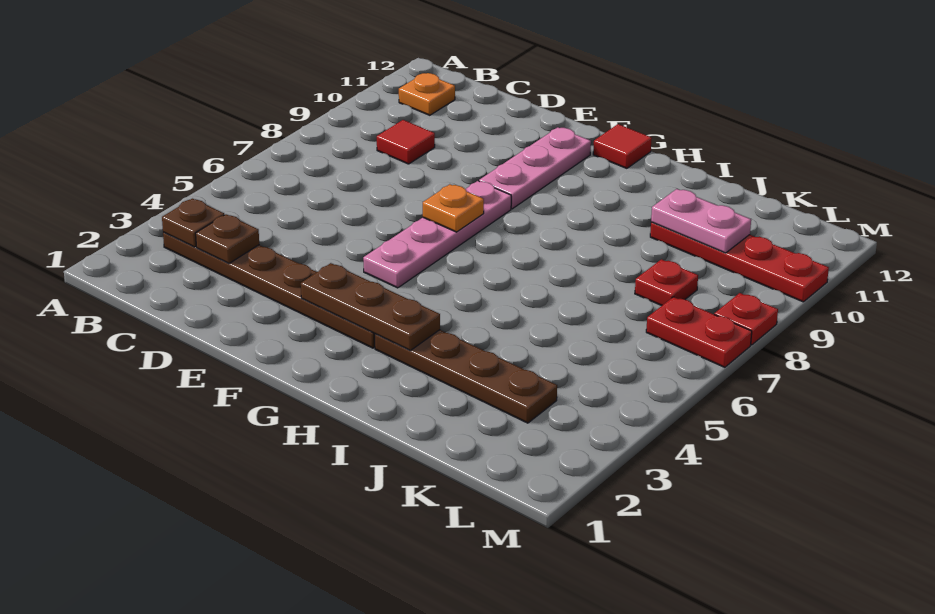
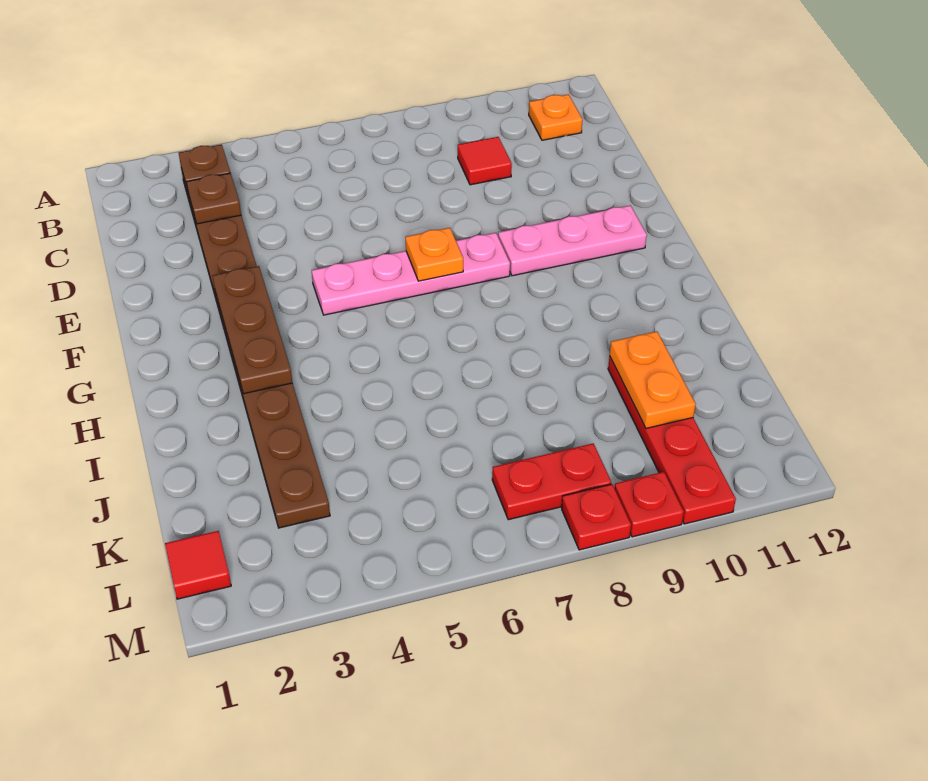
red 1x1 tile [593,124,652,168] -> red 1x1 tile moved to [165,531,231,599]
pink 1x2 plate [651,189,751,253] -> orange 1x2 plate [610,331,696,428]
red 1x1 plate [635,259,698,306] -> red 1x1 plate moved to [614,472,684,537]
red 1x2 plate [646,297,752,367] -> red 1x2 plate turned to [492,443,611,520]

